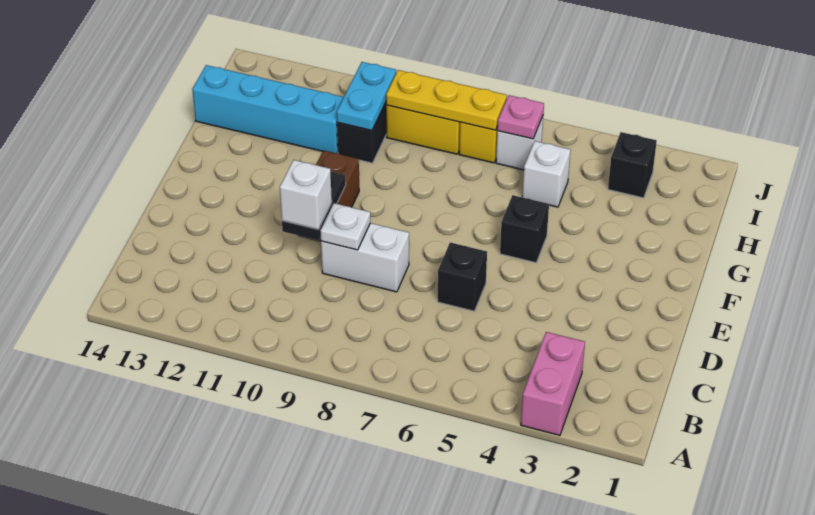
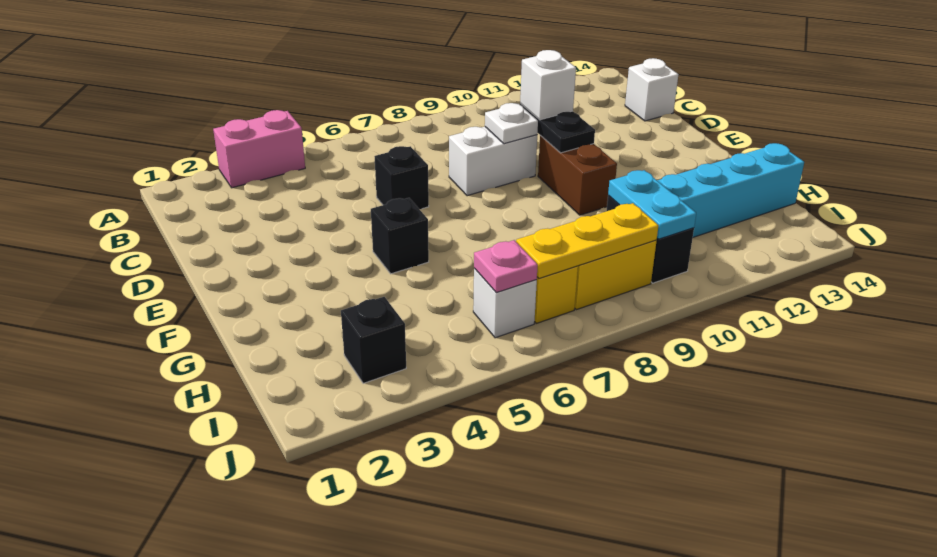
pink 1x2 brick [521,332,585,435] -> pink 1x2 brick turned to [213,110,305,188]
white 1x1 brick [522,141,571,207] -> white 1x1 brick moved to [625,58,679,121]

